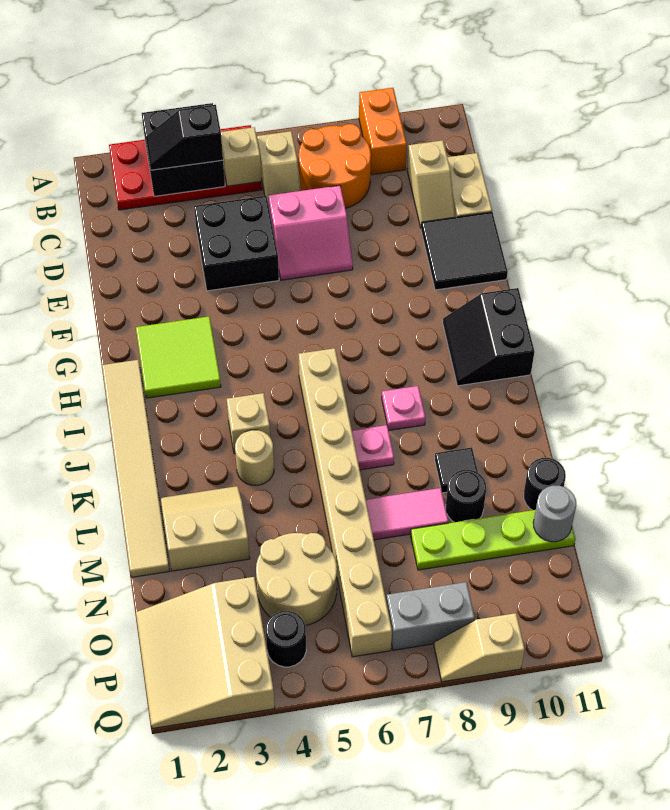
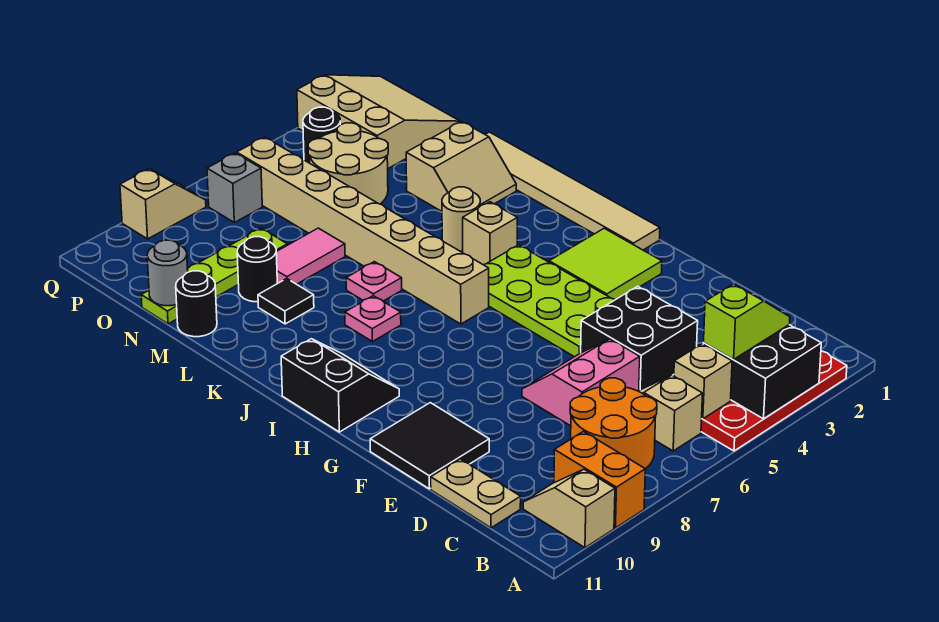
black 1x2 slope [145,105,223,170] -> lime 1x2 slope [704,284,790,360]
tan 1x2 slope [407,140,455,228] -> tan 1x2 slope moved to [523,469,615,548]
none -> lime 2x4 plate [484,245,615,357]
grey 1x2 brick [386,582,475,650] -> grey 1x1 brick [207,153,262,222]

